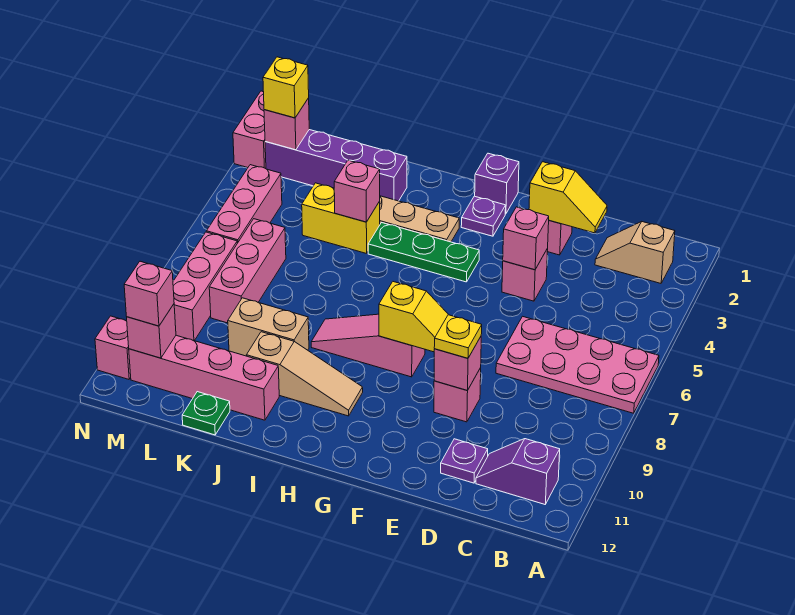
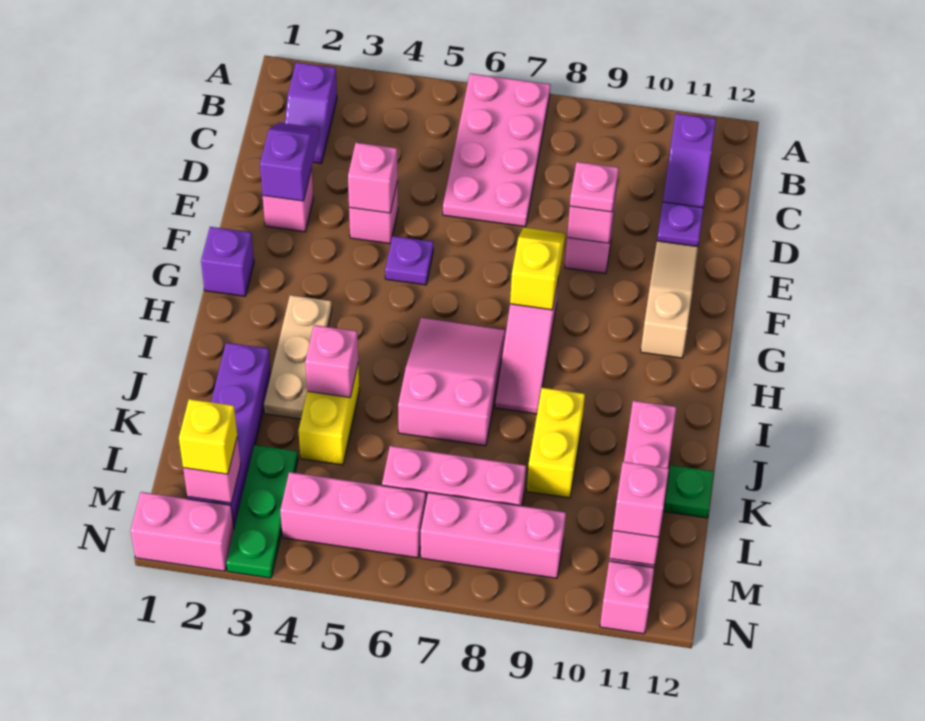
tan 1x2 slope [595,222,675,283] -> purple 1x2 slope [285,62,337,163]
yellow 1x2 slope [529,162,607,233] -> purple 1x2 slope [260,123,320,201]
yellow 1x1 plate [434,315,482,358] -> pink 1x1 plate [570,162,619,212]
purple 1x1 plate [461,196,506,236] -> purple 1x1 plate moved to [385,236,433,285]
green 1x3 plate [368,223,479,282] -> green 1x3 plate moved to [226,445,298,578]
none -> pink 2x3 slope [398,318,506,446]
tan 1x3 slope [247,332,363,416] -> tan 1x3 slope moved to [641,241,698,358]
tan 1x2 brick [228,298,309,356] -> yellow 1x2 brick [527,388,585,498]

